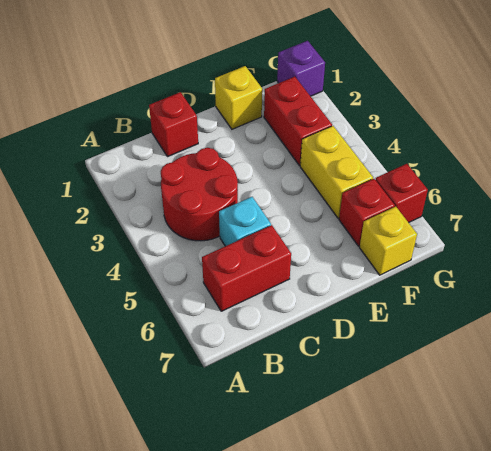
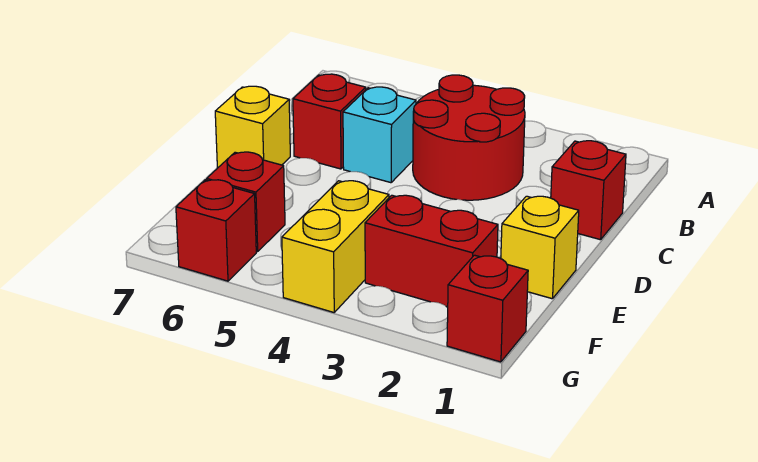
red 1x2 brick [202,225,291,311] -> red 1x1 brick [293,74,366,169]
yellow 1x2 brick [300,126,373,218] -> yellow 1x2 brick turned to [282,181,389,312]
yellow 1x1 brick [360,207,417,275] -> yellow 1x1 brick moved to [215,86,290,168]
purple 1x1 brick [277,41,325,96] -> red 1x1 brick [447,255,528,362]

